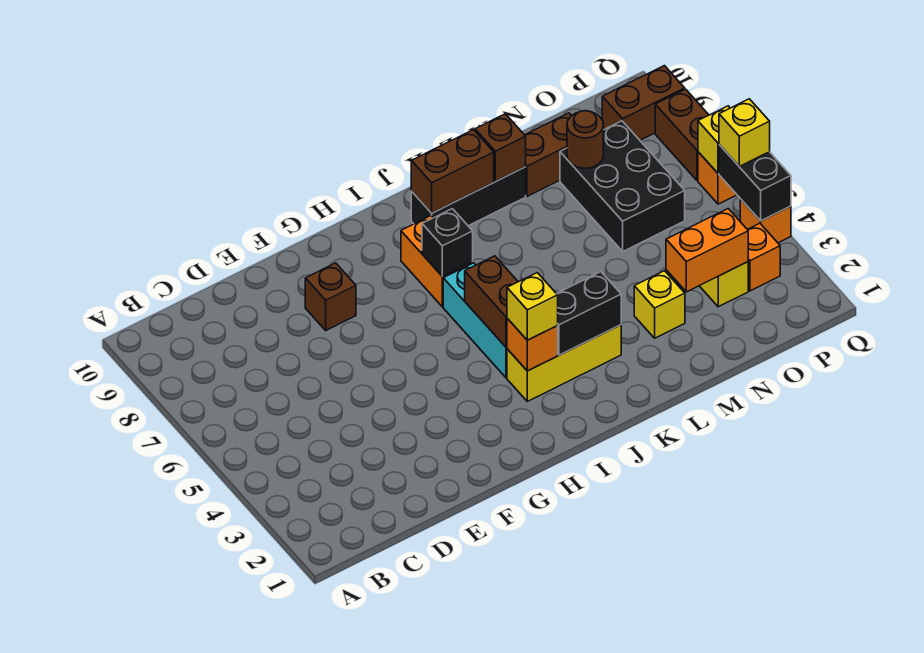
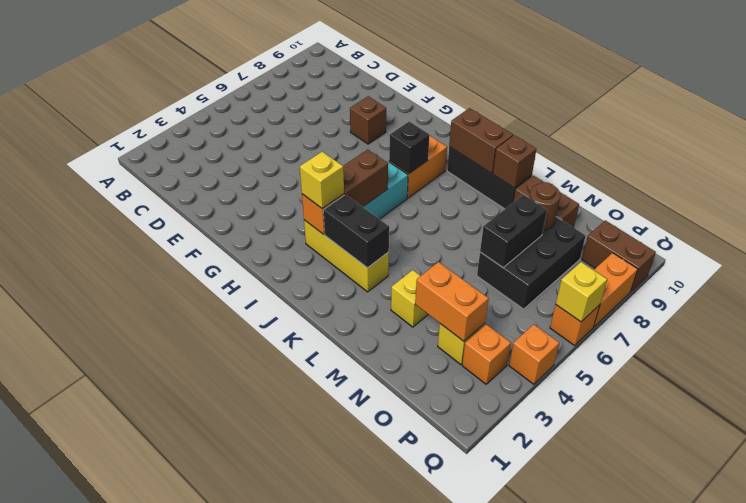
black 1x2 brick [719,145,791,221] -> black 1x2 brick moved to [480,194,547,268]
yellow 1x1 brick [719,99,770,166] -> none
brown 1x2 brick [655,89,709,180] -> orange 1x2 brick [594,253,638,327]

